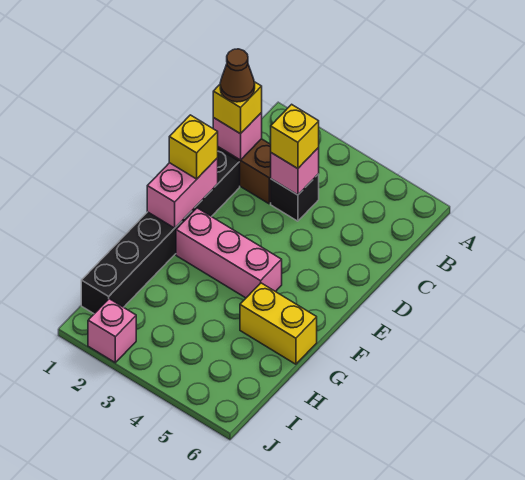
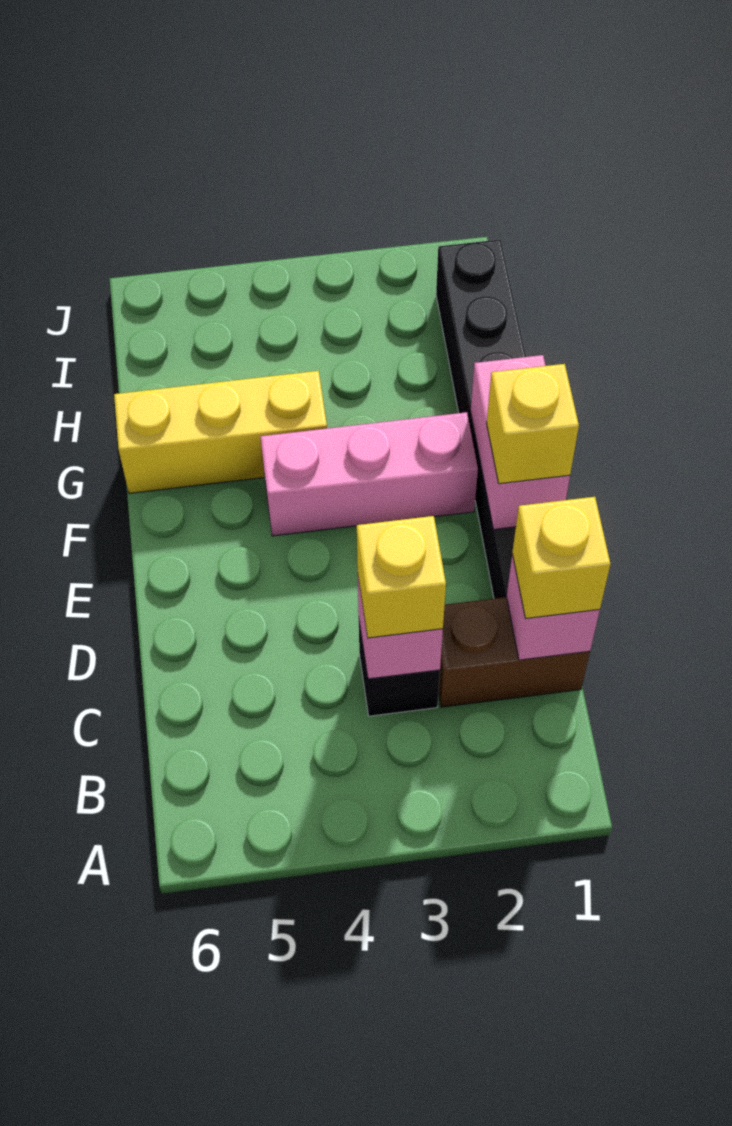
brown 1x1 cone [220,49,255,102] -> none
yellow 1x2 brick [240,283,317,364] -> yellow 1x3 brick [114,371,327,493]
pink 1x1 brick [88,299,136,363] -> none

